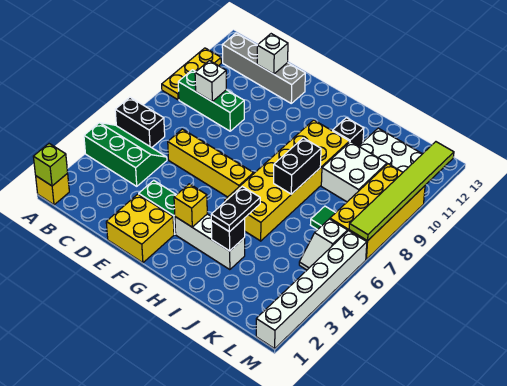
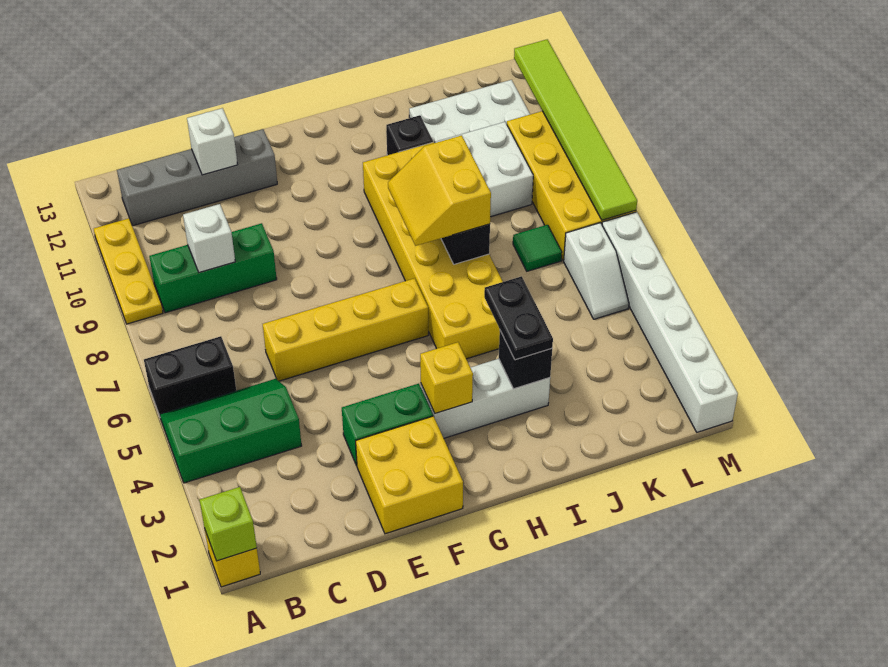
none -> yellow 2x2 slope [388,135,491,246]

